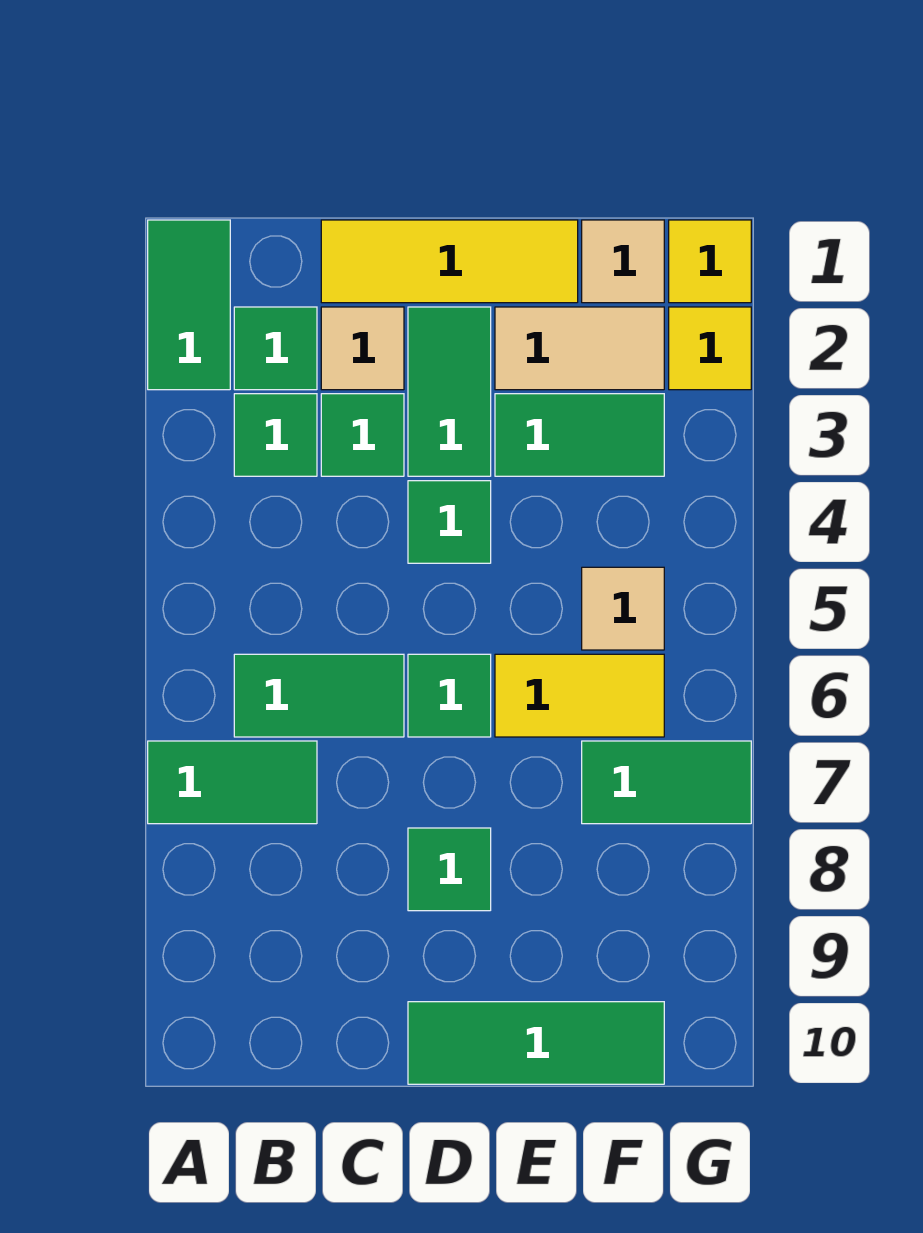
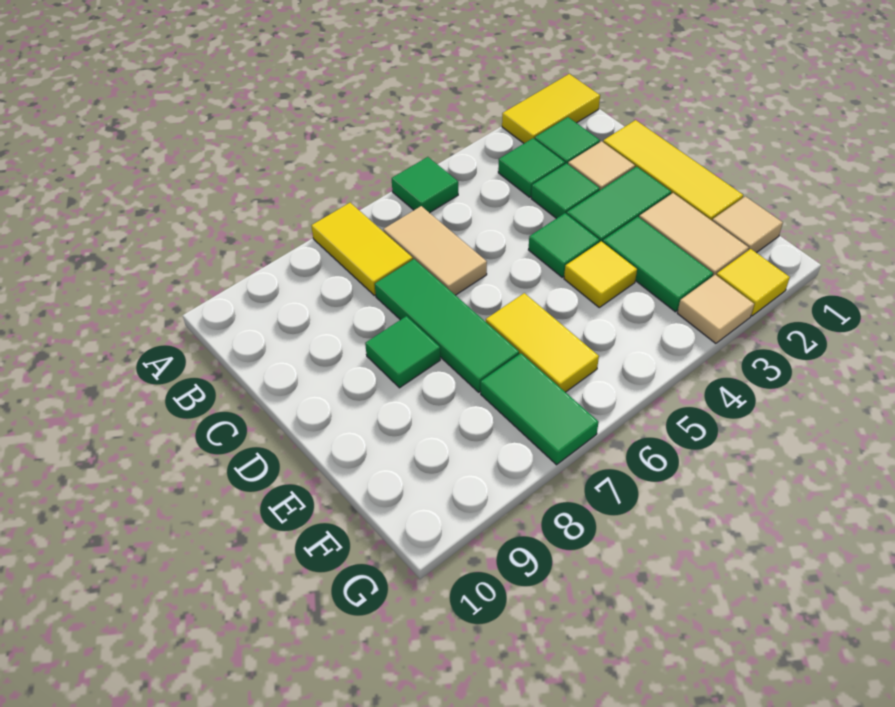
green 1x2 tile [148,220,230,390] -> yellow 1x2 tile [502,74,600,143]
green 1x2 tile [148,741,317,824] -> yellow 1x2 tile [311,203,413,295]
green 1x2 tile [234,654,404,737] -> tan 1x2 tile [383,206,487,295]
green 1x1 tile [408,654,491,737] -> green 1x1 tile moved to [392,157,458,213]
green 1x3 tile [408,1002,664,1084] -> green 1x3 tile moved to [375,259,519,392]
tan 1x1 tile [582,567,664,650] -> tan 1x1 tile moved to [677,275,754,343]
yellow 1x1 tile [669,220,751,303] -> yellow 1x1 tile moved to [564,241,637,307]

